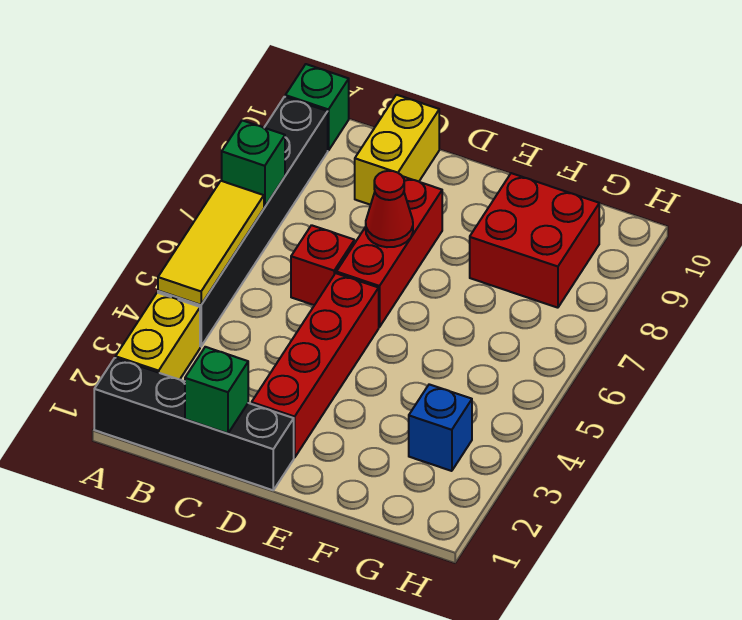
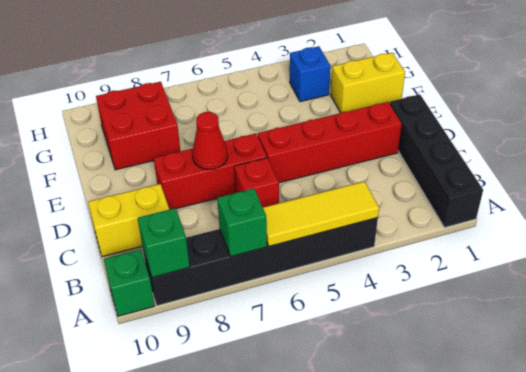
yellow 1x2 brick [116,293,200,380] -> yellow 1x2 brick moved to [331,53,405,113]
green 1x1 brick [185,347,248,433] -> green 1x1 brick moved to [138,208,189,277]

